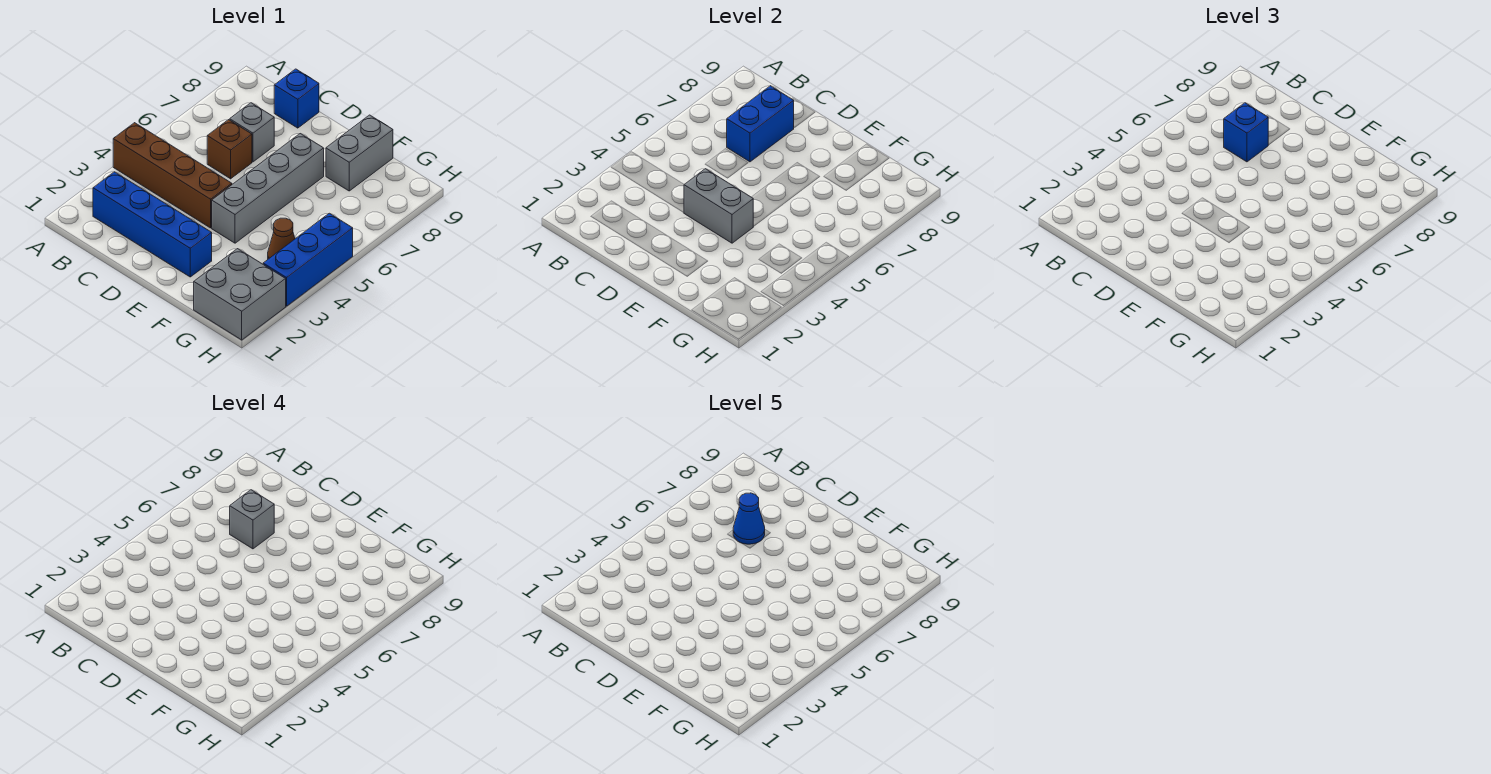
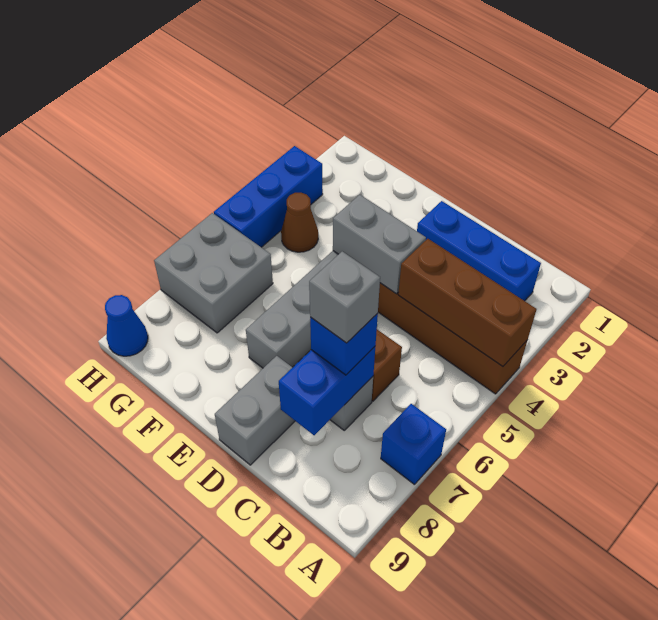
none -> brown 1x3 brick [398,239,536,366]
blue 1x4 brick [93,172,212,277] -> blue 1x3 brick [417,201,541,301]
blue 1x1 cone [733,493,765,544] -> blue 1x1 cone moved to [105,295,148,356]
blue 1x1 brick [274,69,319,128] -> blue 1x1 brick moved to [381,404,446,485]
grey 1x2 brick [326,115,393,191] -> grey 1x2 brick moved to [215,356,295,465]
grey 2x2 brick [194,249,286,340] -> grey 2x2 brick moved to [154,213,273,333]

